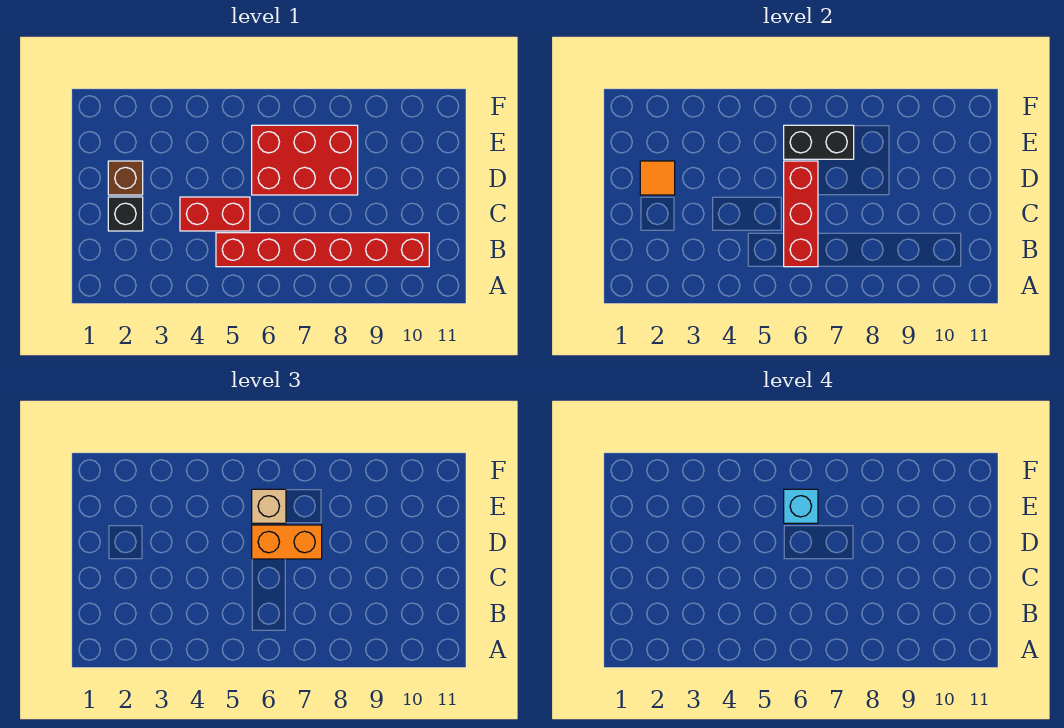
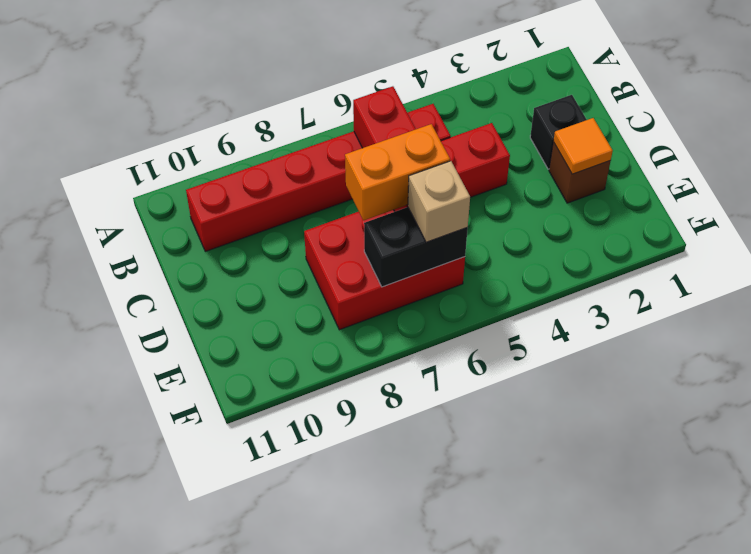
cyan 1x1 brick [784,489,818,523] -> none

